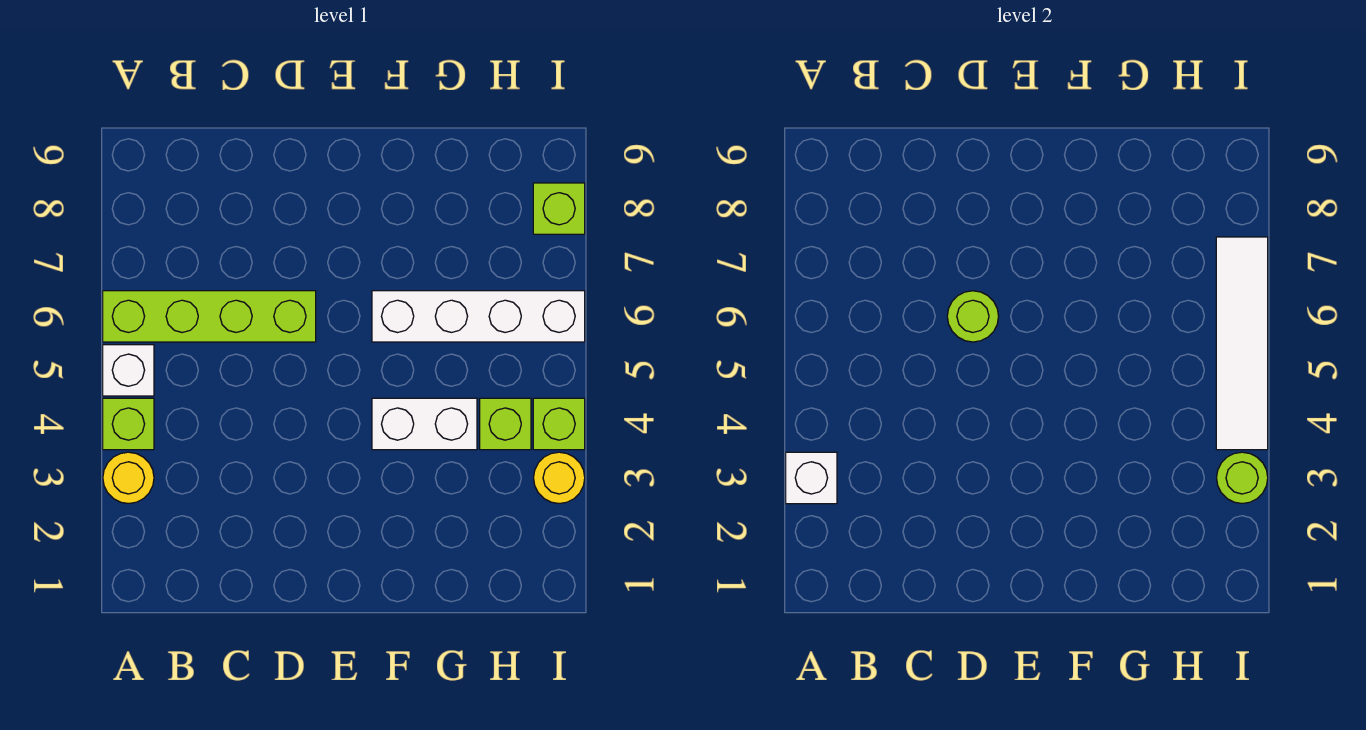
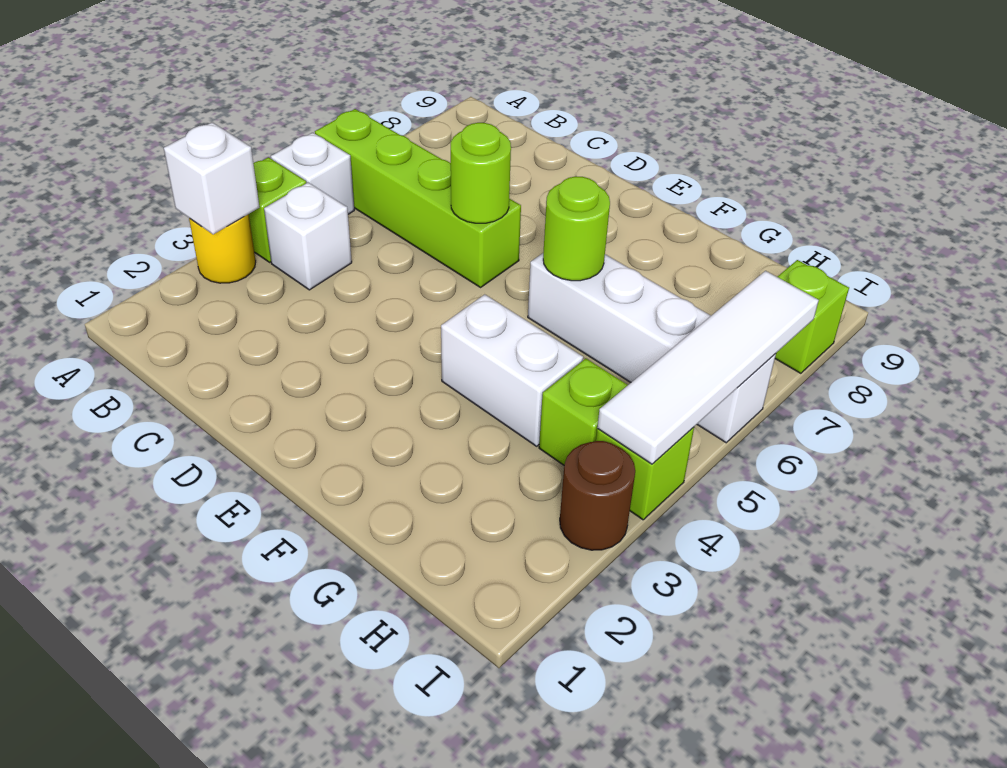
none -> white 1x1 brick [264,182,352,290]
yellow 1x1 round brick [534,452,585,503] -> brown 1x1 round brick [560,441,635,550]
lime 1x1 round brick [1217,452,1268,503] -> lime 1x1 round brick moved to [543,176,610,281]

